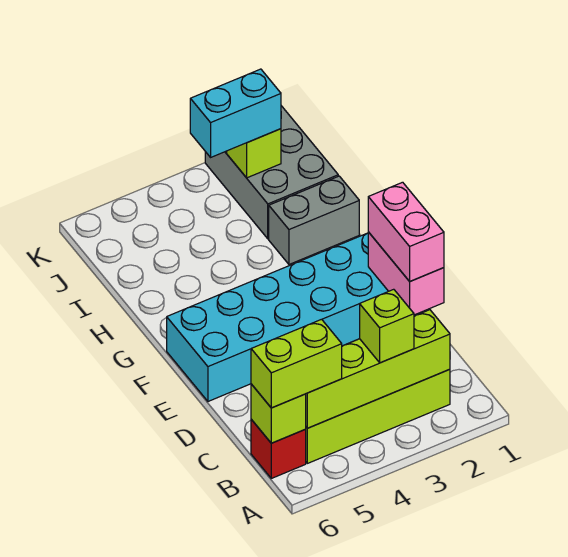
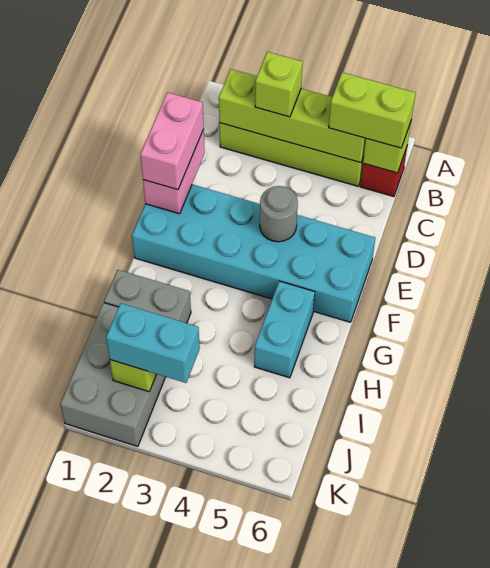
none -> grey 1x1 round brick [260,186,298,242]
none -> cyan 1x2 brick [254,281,315,378]

